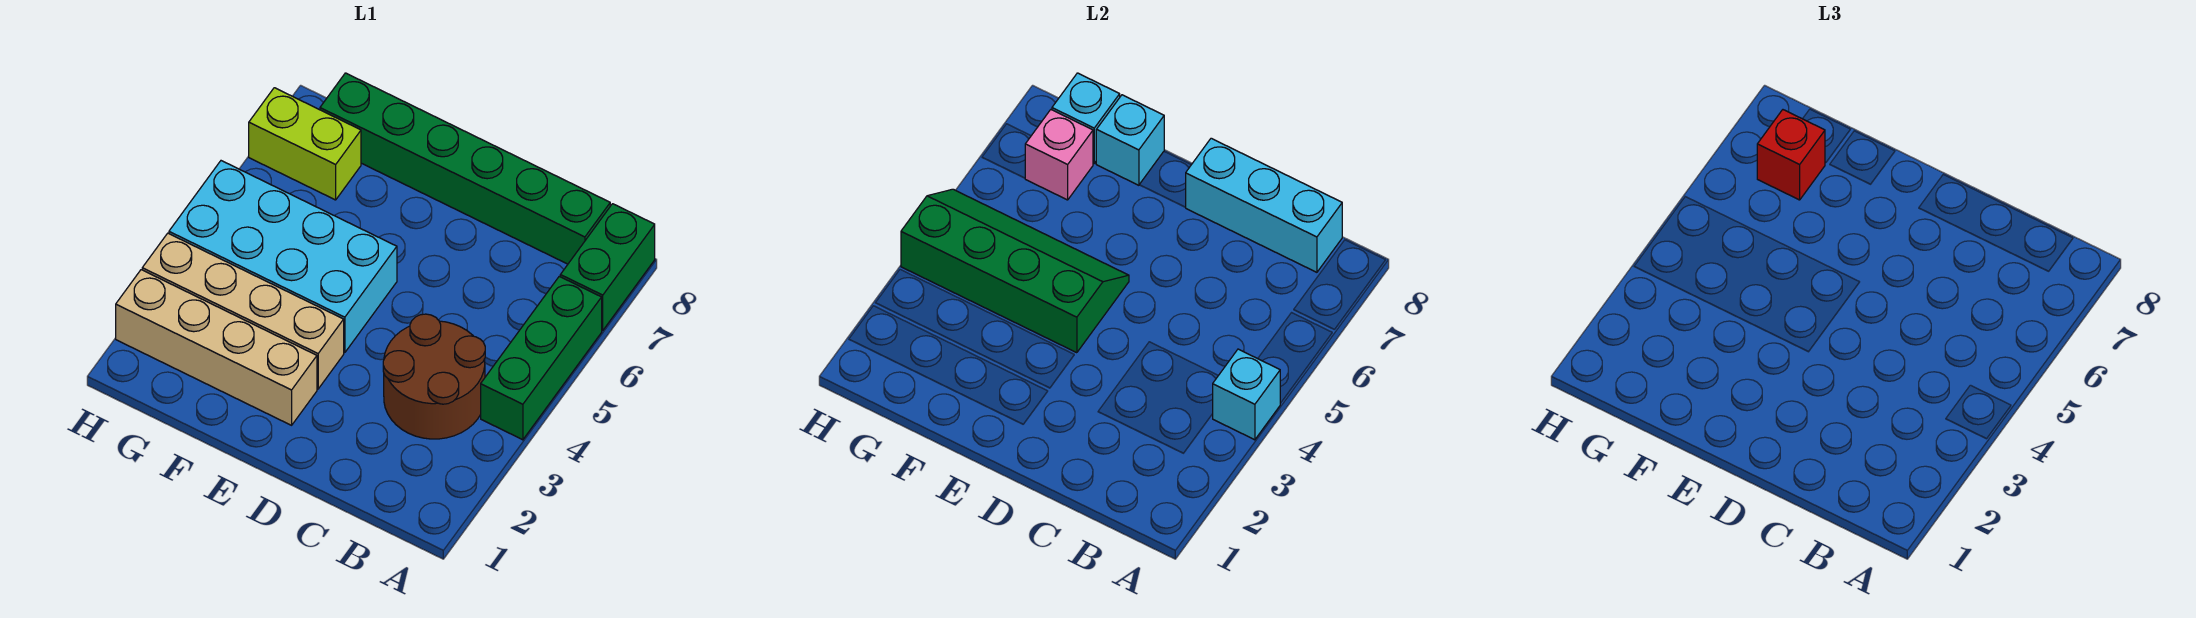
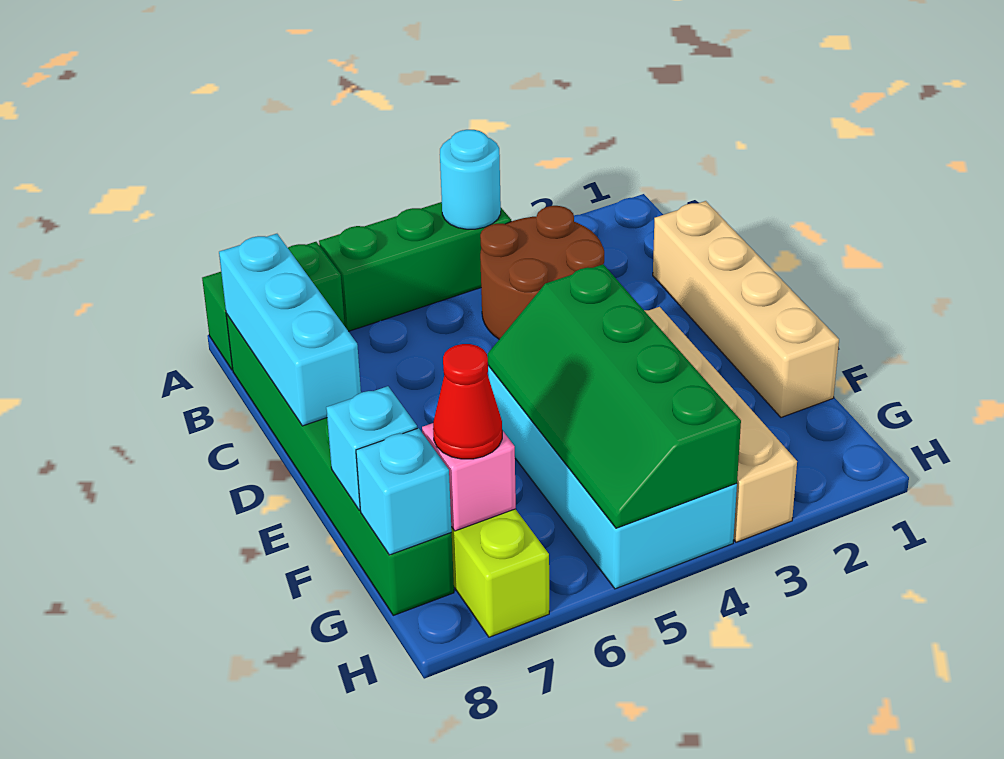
cyan 1x1 brick [1213,349,1280,440] -> cyan 1x1 round brick [440,130,501,229]
tan 1x4 brick [116,270,317,425] -> tan 1x4 brick moved to [653,201,839,417]
red 1x1 brick [1757,110,1825,200] -> red 1x1 cone [433,344,502,459]

